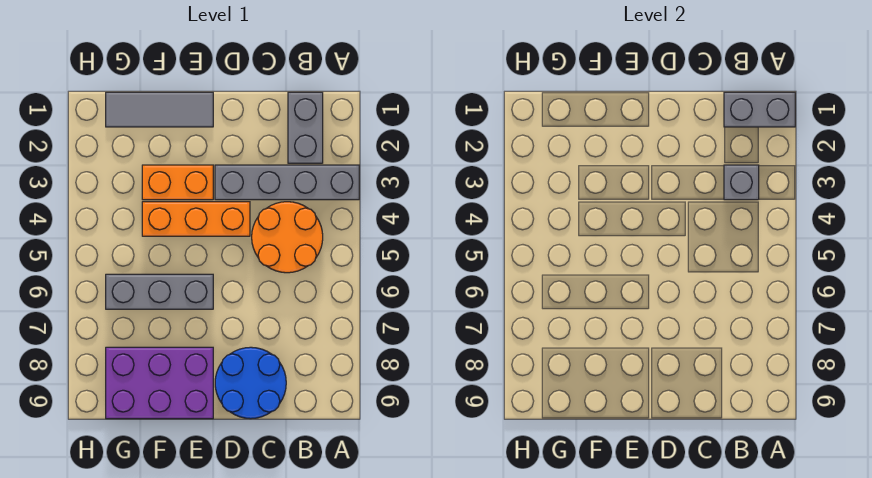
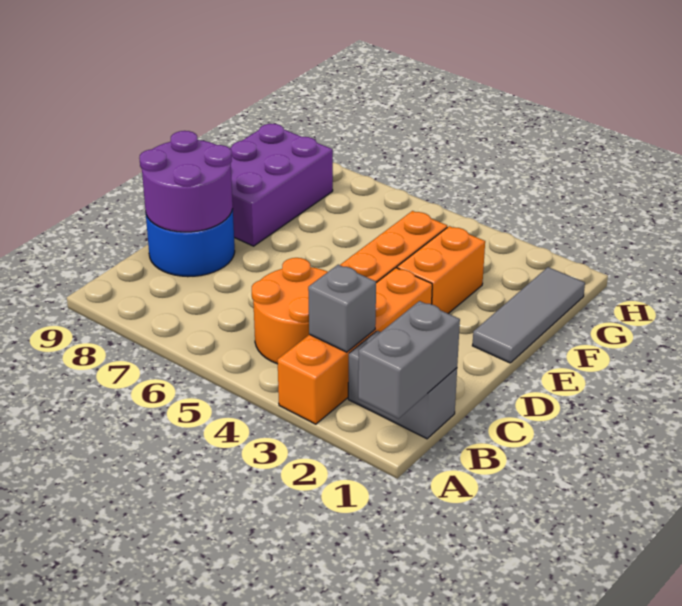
grey 1x4 brick [215,165,359,200] -> orange 1x4 brick [278,268,432,424]
none -> purple 2x2 round brick [139,131,233,232]
grey 1x3 brick [106,274,213,309] -> none

